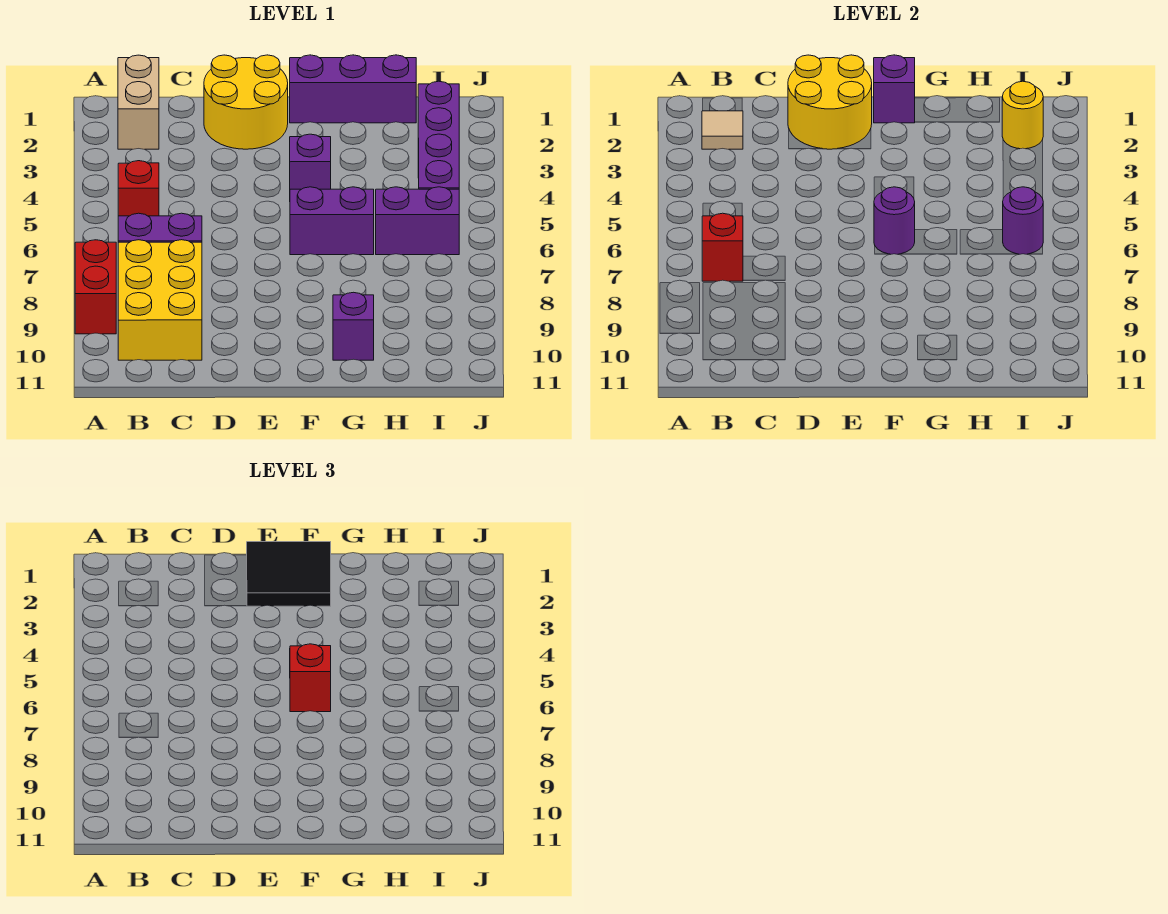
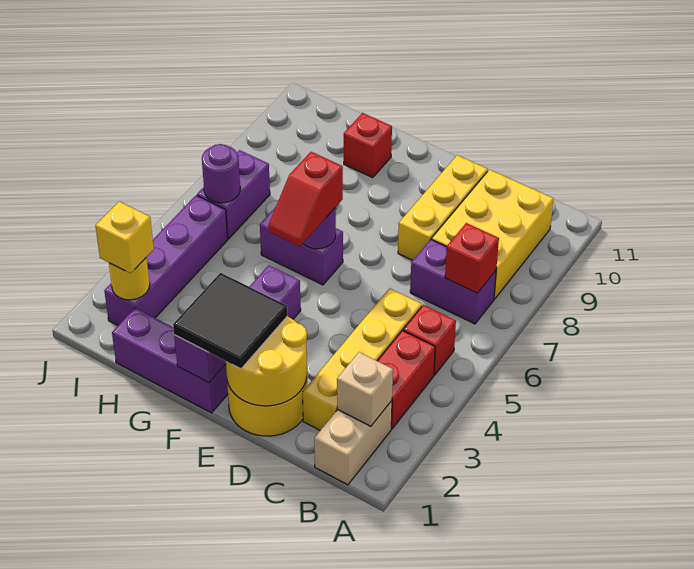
red 1x2 brick [75,240,116,334] -> red 1x2 brick moved to [378,330,435,429]
tan 1x1 tile [702,111,743,149] -> tan 1x1 brick [337,352,393,426]
none -> yellow 1x4 brick [303,288,422,430]
none -> yellow 1x3 brick [398,155,488,260]
purple 1x1 brick [333,292,374,360] -> red 1x1 brick [344,113,392,178]
purple 1x2 brick [376,187,459,255] -> purple 1x2 brick turned to [197,150,270,239]
none -> yellow 1x1 brick [95,202,154,273]

